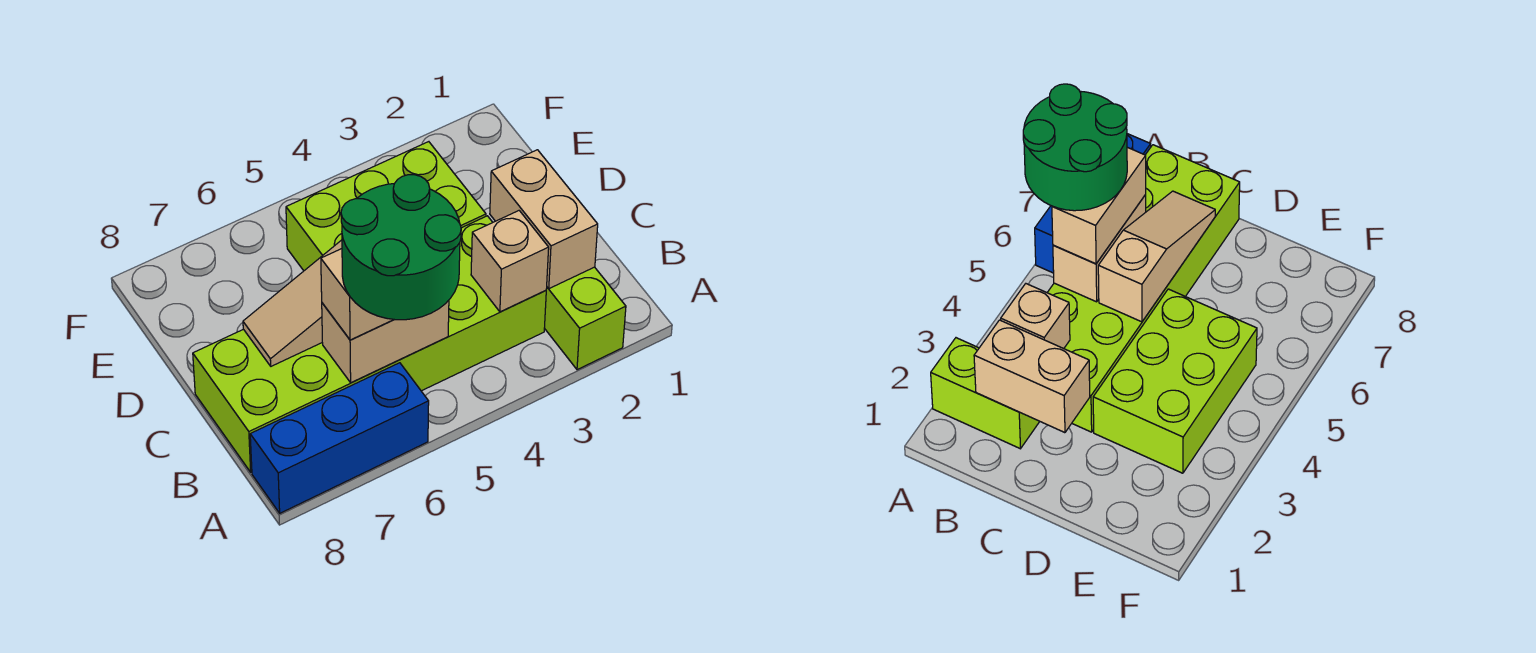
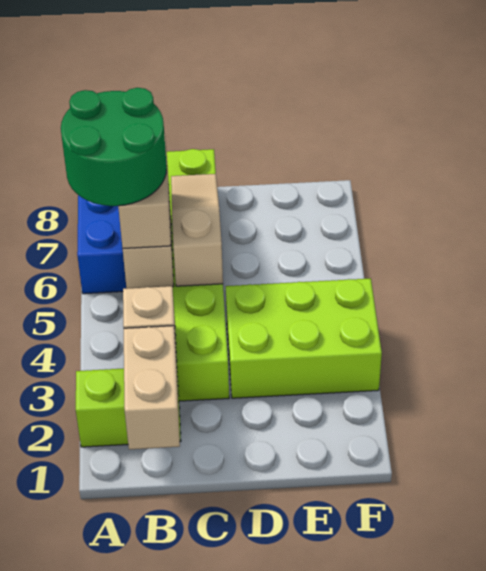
tan 1x2 brick [490,150,598,289] -> tan 1x2 brick turned to [124,326,180,449]
lime 2x3 brick [286,142,486,271] -> lime 2x3 brick turned to [226,278,382,398]

